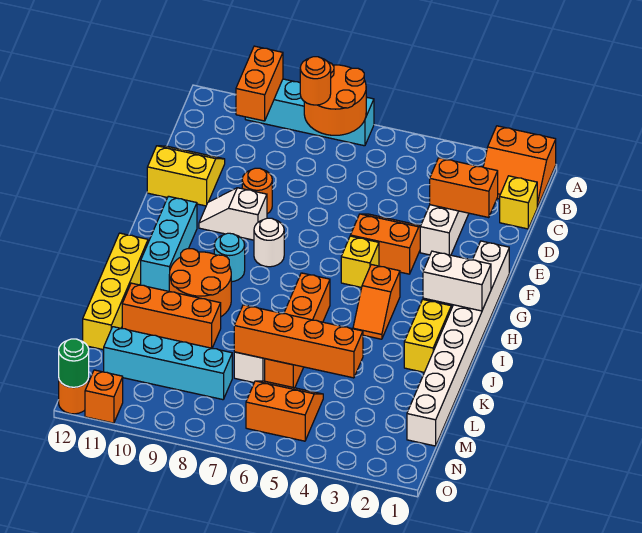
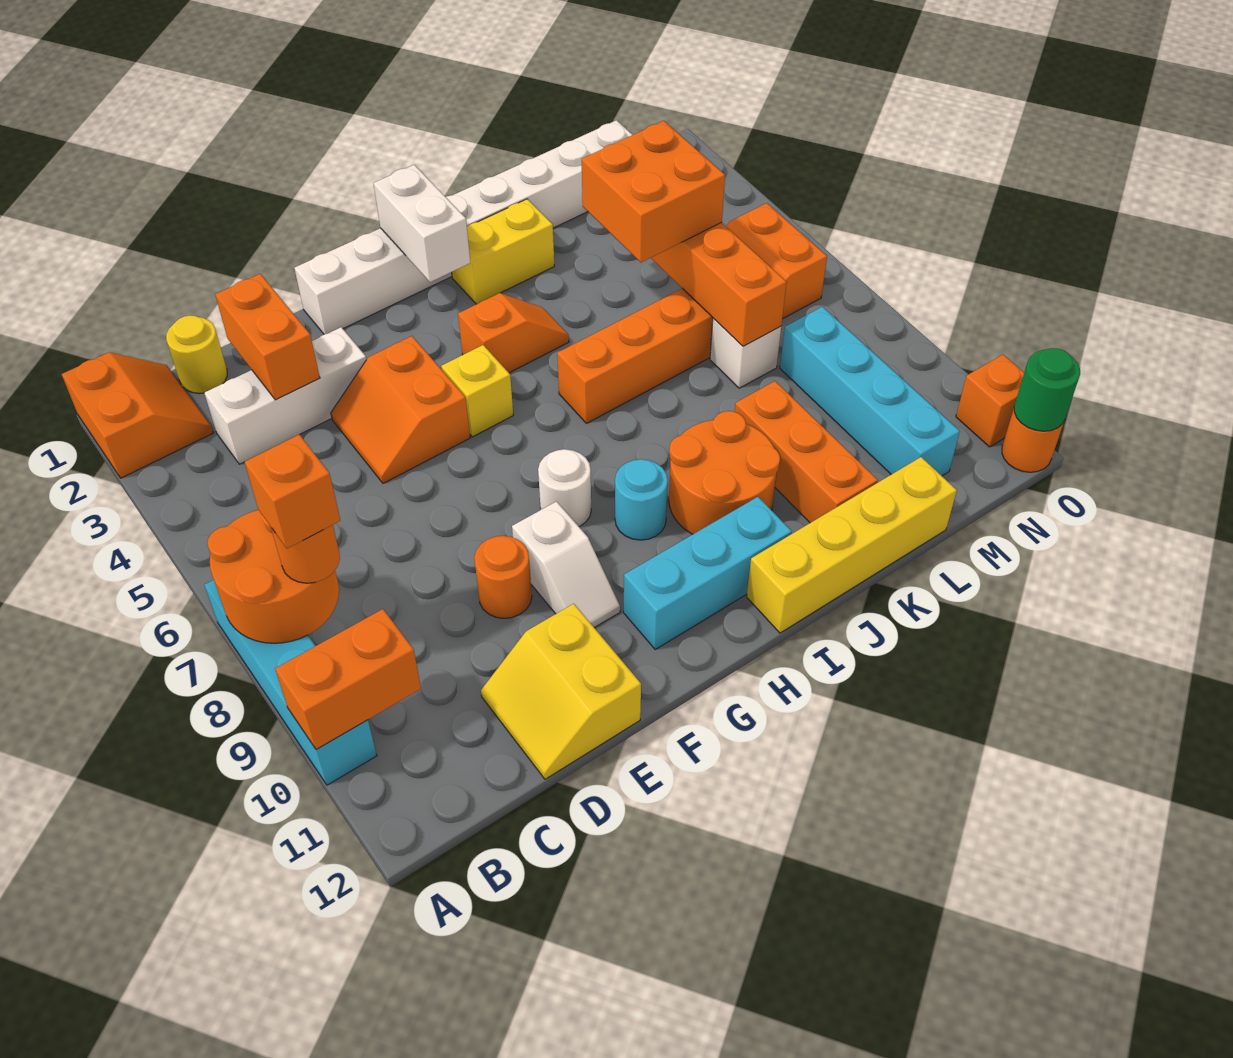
none -> orange 1x1 brick [245,434,340,549]
yellow 1x1 brick [500,176,537,229] -> yellow 1x1 round brick [166,315,227,394]
none -> orange 2x2 brick [582,121,725,262]

